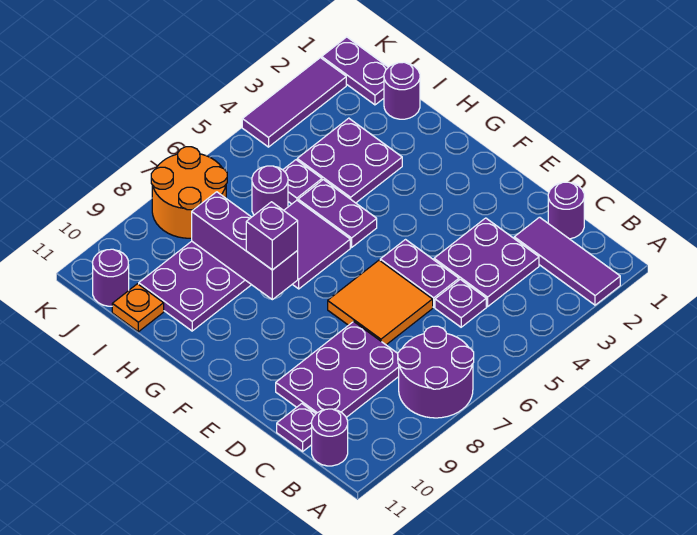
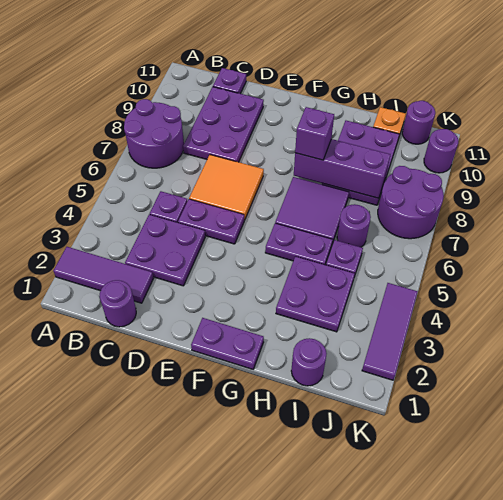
purple 1x1 round brick [312,409,348,466] -> purple 1x1 round brick moved to [424,129,459,173]
purple 1x2 plate [322,37,388,105] -> purple 1x2 plate moved to [191,318,264,369]
orange 2x2 round brick [151,147,227,238] -> purple 2x2 round brick [378,166,444,239]

